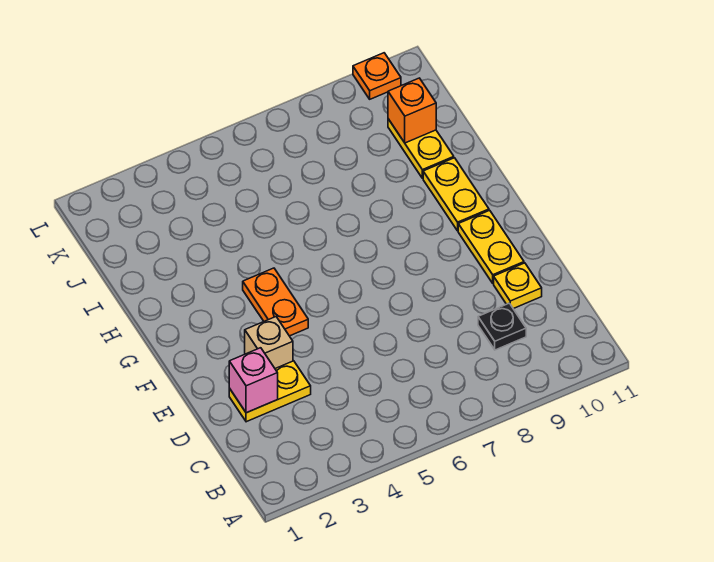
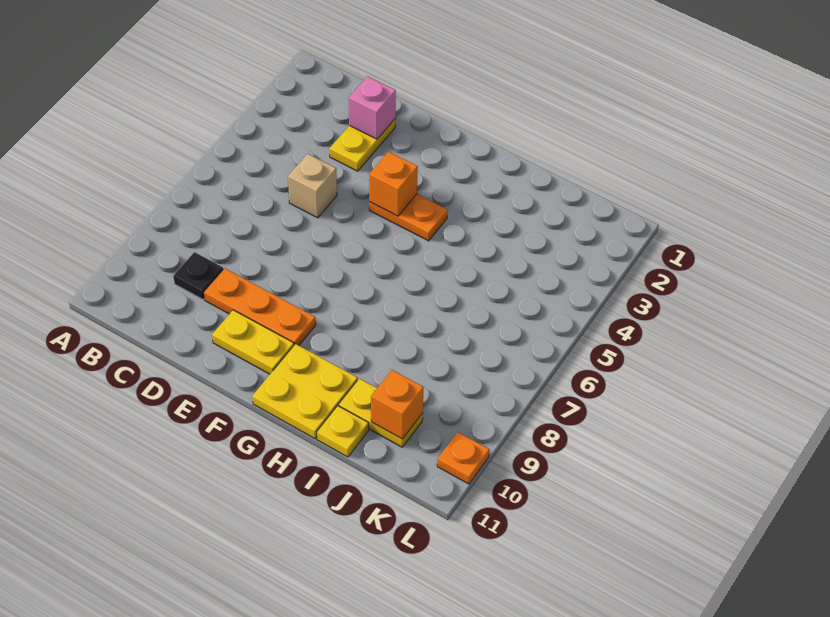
none -> orange 1x3 plate [204,268,316,345]
yellow 1x1 plate [494,263,542,309] -> yellow 1x1 plate moved to [317,406,369,457]
tan 1x1 brick [245,317,293,369] -> tan 1x1 brick moved to [288,154,337,218]
none -> orange 1x1 brick [369,152,418,216]
yellow 1x2 plate [423,158,489,231] -> yellow 2x2 plate [252,344,358,439]

